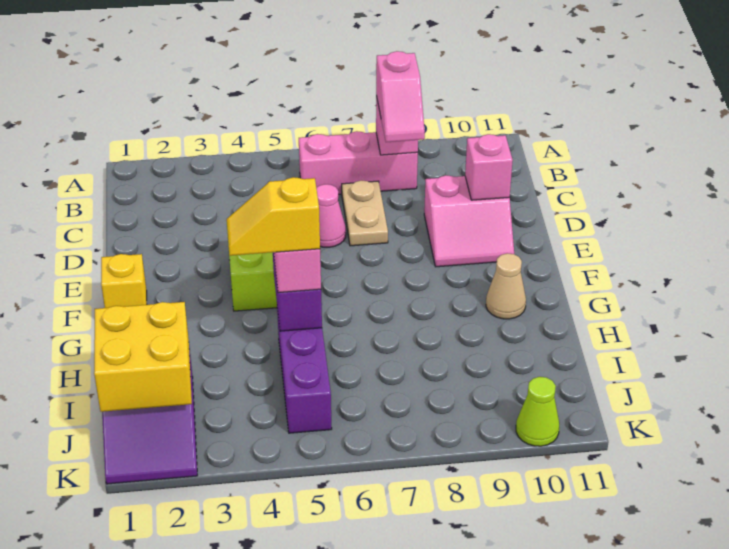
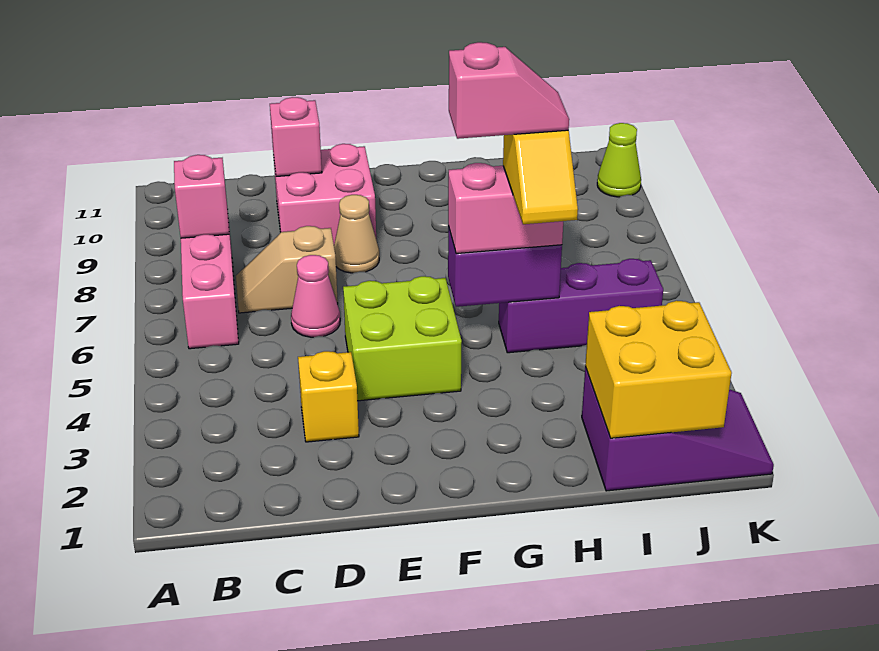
pink 1x2 slope [376,51,425,142] -> pink 1x2 slope moved to [449,42,569,139]
tan 1x2 plate [342,180,388,246] -> tan 1x2 slope [236,226,338,313]
pink 2x2 slope [424,175,514,267] -> pink 2x2 brick [274,144,376,244]
yellow 1x1 brick [101,254,147,308] -> yellow 1x1 brick moved to [298,351,359,442]
tan 1x1 cone [486,253,526,319] -> tan 1x1 cone moved to [334,195,379,273]

